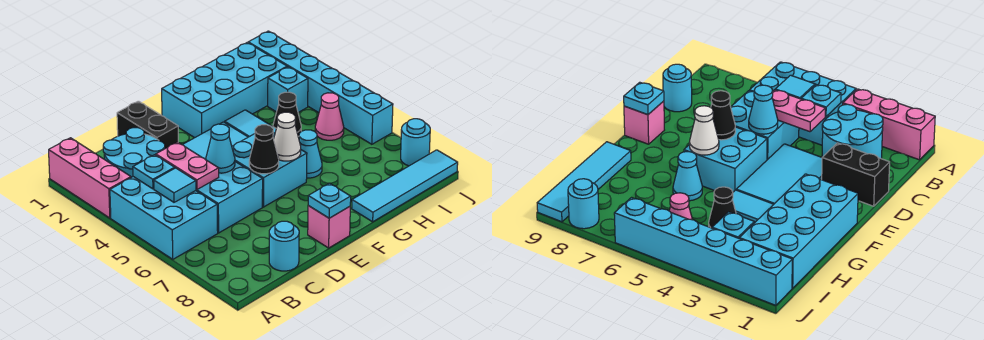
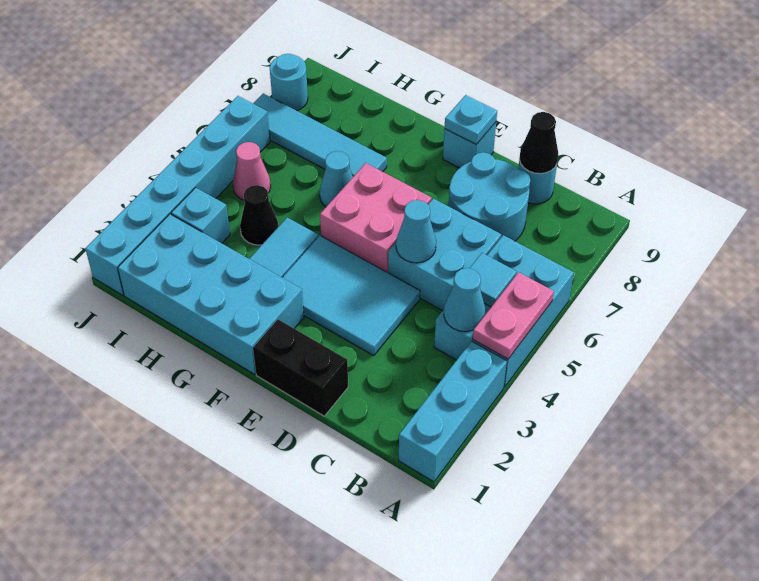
pink 1x3 brick [49,138,131,218] -> cyan 1x3 brick [399,341,507,482]
cyan 2x2 round brick [103,128,165,177] -> cyan 2x2 round brick moved to [449,152,530,241]
cyan 1x1 plate [133,155,175,189] -> cyan 1x1 cone [444,268,486,332]
pink 1x2 plate [156,142,219,190] -> pink 1x2 plate moved to [473,272,554,359]
black 1x2 brick [117,101,178,149] -> black 1x2 brick turned to [253,319,348,416]
cyan 2x2 brick [232,133,307,207] -> pink 2x2 brick [320,163,432,273]
black 1x1 cone [249,125,279,174] -> black 1x1 cone moved to [519,112,558,174]
pink 1x1 brick [308,206,350,248] -> cyan 1x1 brick [443,122,496,168]
white 1x1 cone [274,112,301,161] -> none
cyan 1x4 tile [352,150,458,222] -> cyan 1x4 tile moved to [253,93,387,177]

